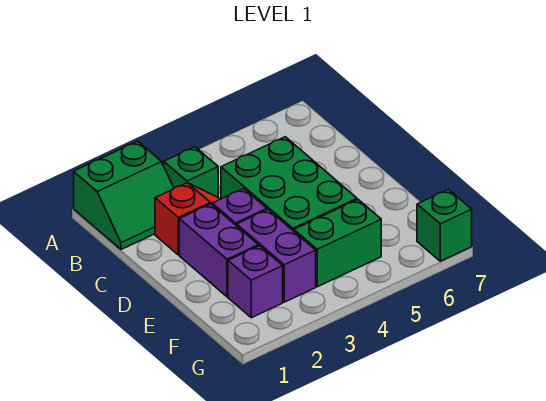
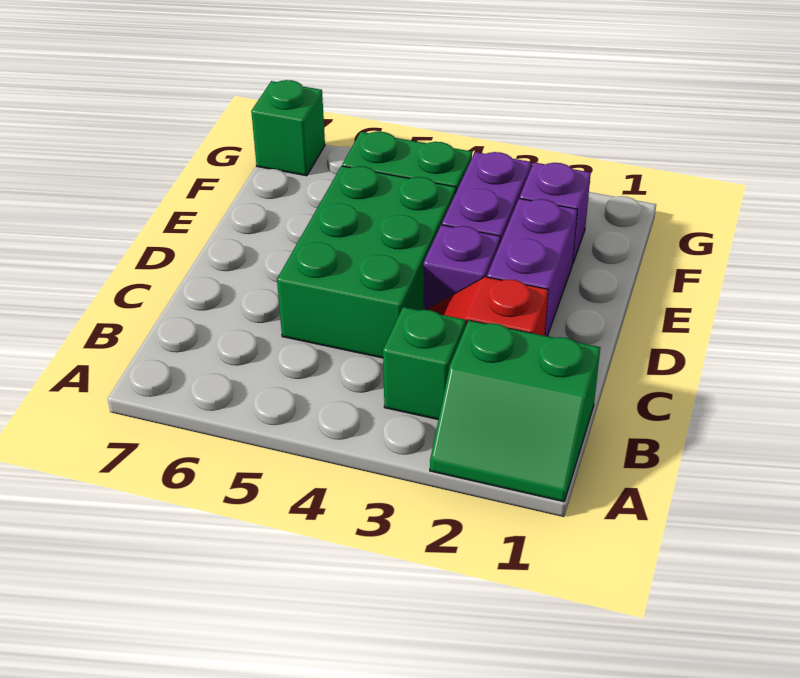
green 2x2 slope [74,141,174,249] -> green 2x2 slope turned to [430,320,600,502]

